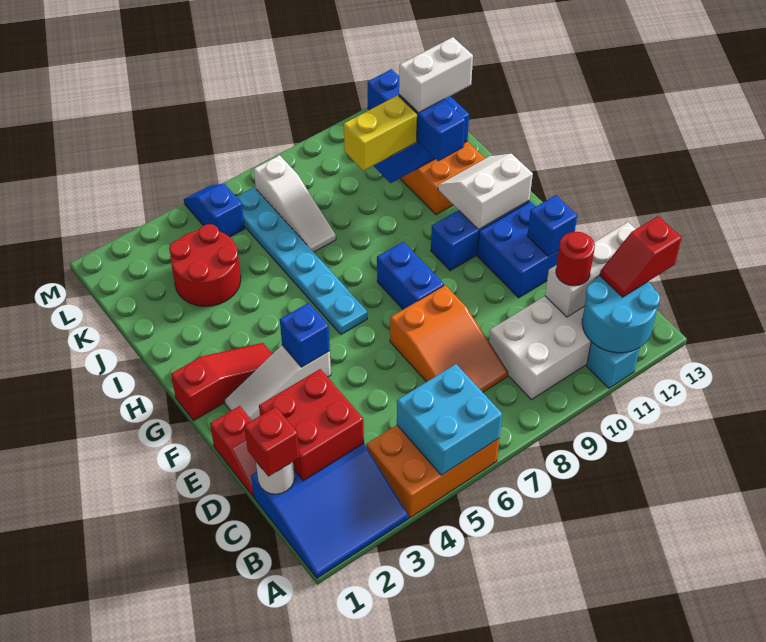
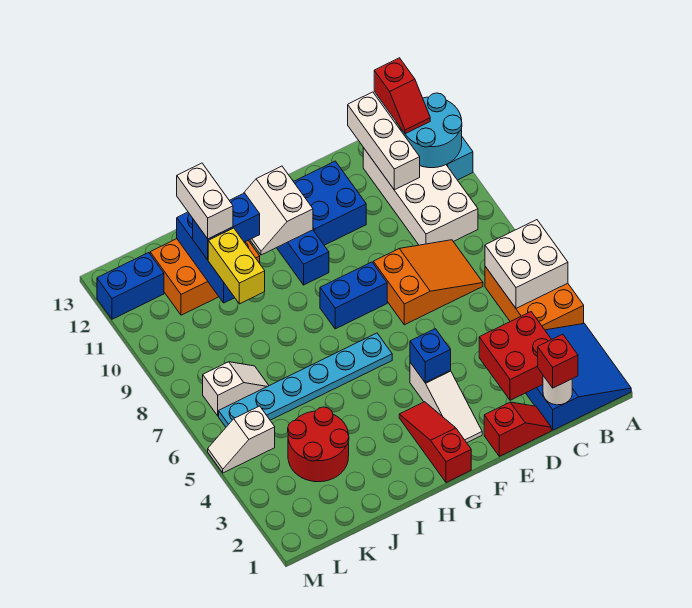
cyan 2x2 brick [397,364,502,475] -> white 2x2 brick [485,220,568,308]
red 1x1 round brick [556,232,595,286] -> none
blue 1x1 brick [527,195,577,256] -> none
white 1x3 slope [254,155,336,252] -> white 1x2 slope [203,362,269,416]
blue 1x2 slope [184,184,245,237] -> white 1x2 slope [208,406,275,473]

